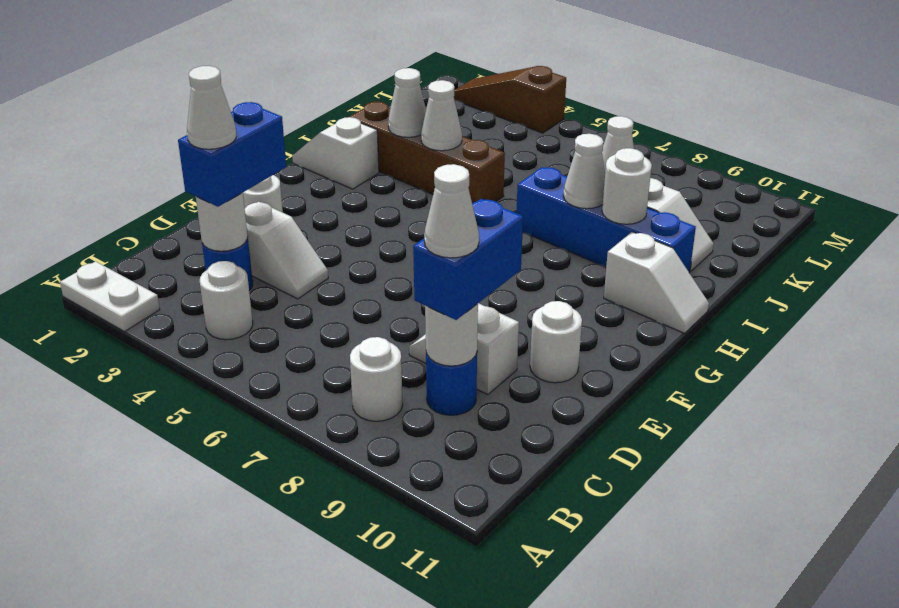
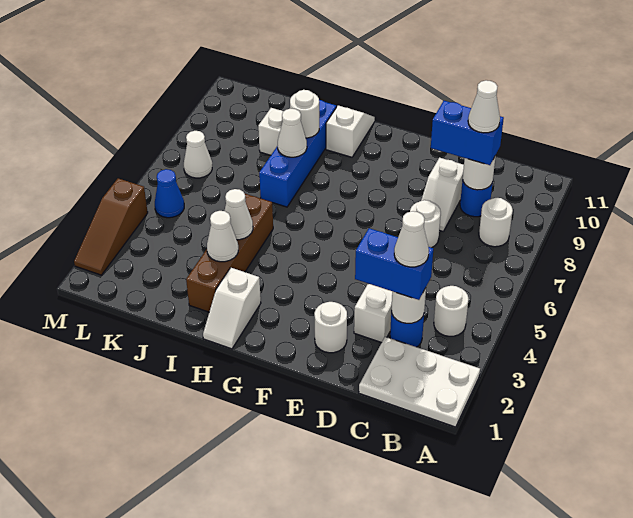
white 1x2 plate [60,261,160,332] -> white 2x3 plate [359,337,480,427]
white 1x1 round brick [530,301,582,383] -> white 1x1 round brick moved to [410,200,441,248]
none -> blue 1x1 cone [155,169,184,218]

